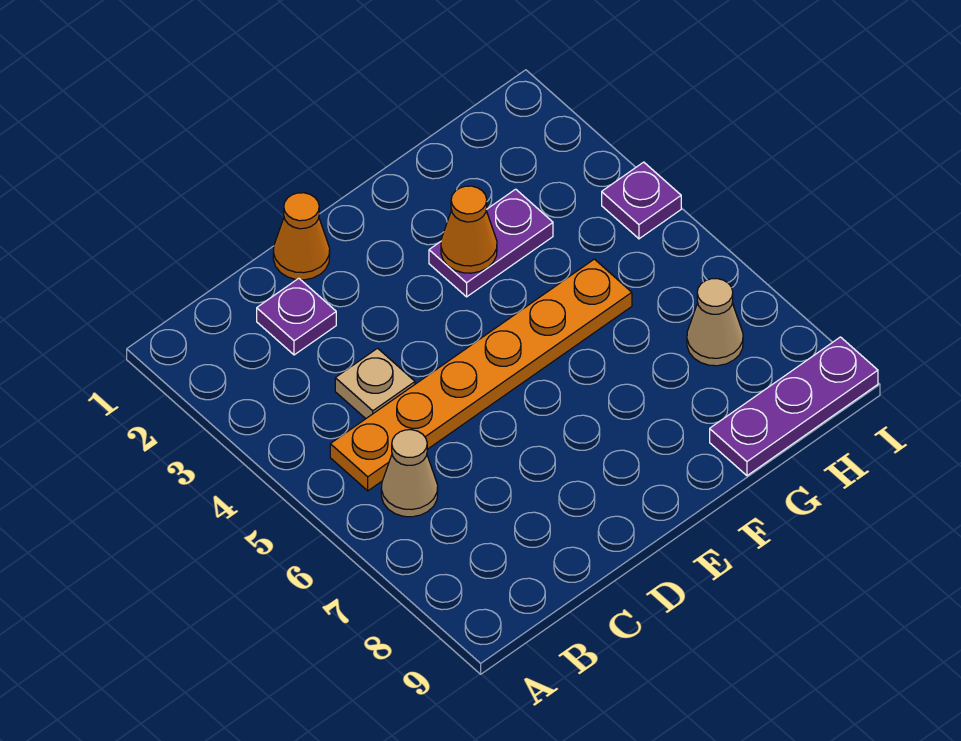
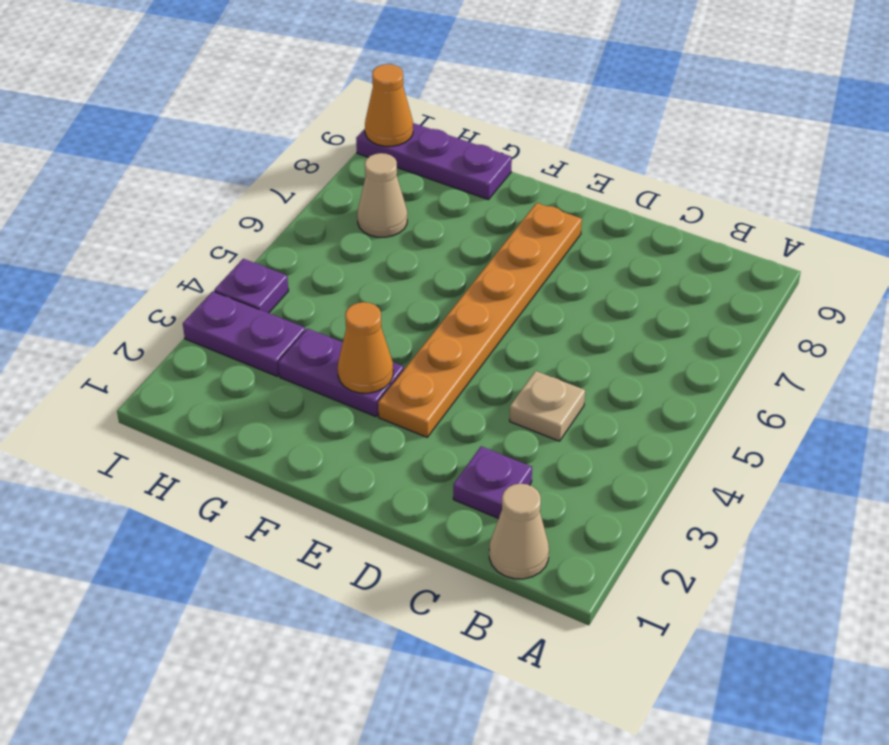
orange 1x6 plate [330,259,632,491] -> orange 1x6 plate turned to [378,203,582,437]
tan 1x1 cone [381,430,438,517] -> tan 1x1 cone moved to [489,484,549,579]
orange 1x1 cone [273,193,330,280] -> orange 1x1 cone moved to [365,64,413,146]
none -> purple 1x2 plate [183,291,305,376]

